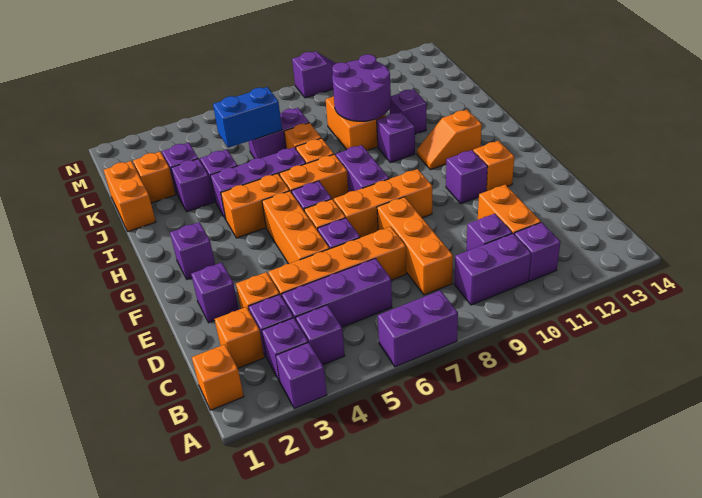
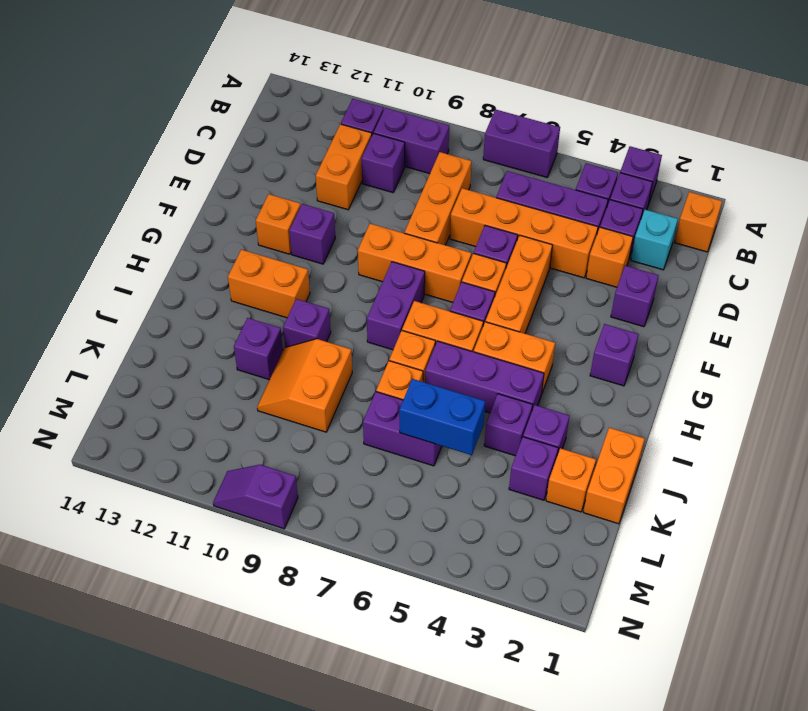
orange 1x1 brick [215,307,264,368] -> cyan 1x1 brick [631,210,678,270]
orange 1x2 slope [417,110,482,170] -> orange 1x2 brick [228,250,310,318]
purple 2x2 round brick [332,54,391,121] -> none

